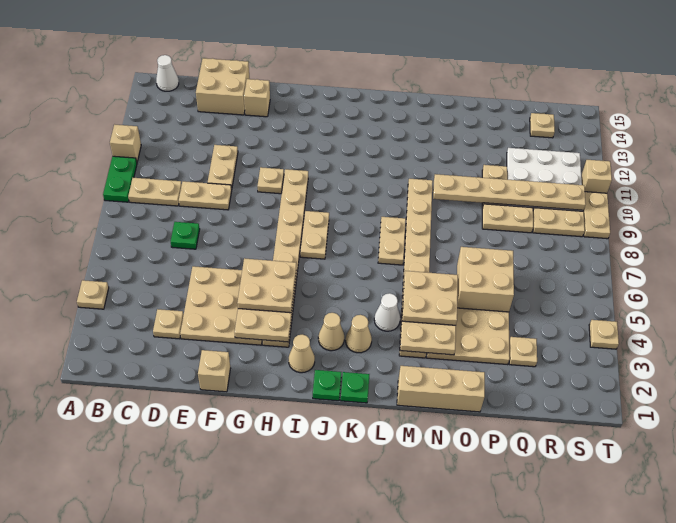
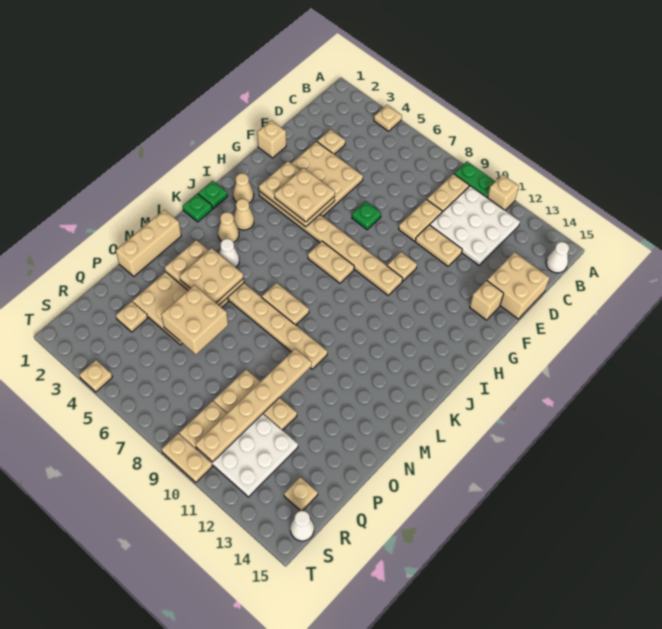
none -> white 3x3 plate [430,186,520,265]
green 1x1 plate [171,222,200,249] -> green 1x1 plate moved to [352,201,381,230]
none -> white 1x1 cone [290,511,314,541]
tan 1x1 brick [581,160,612,193] -> none

